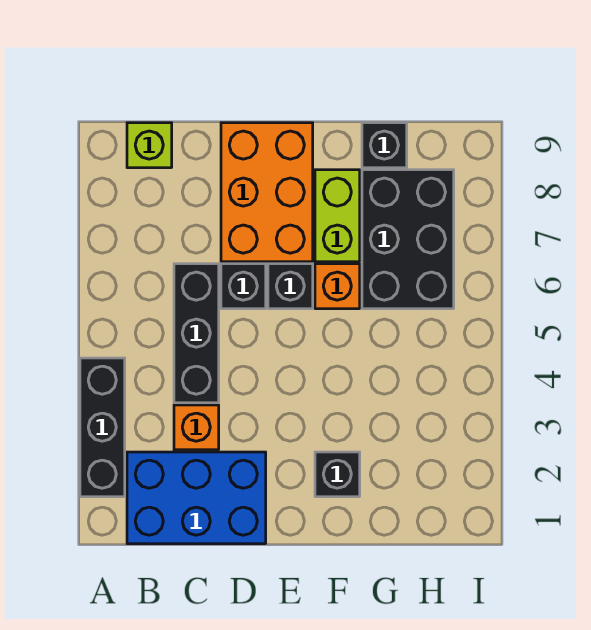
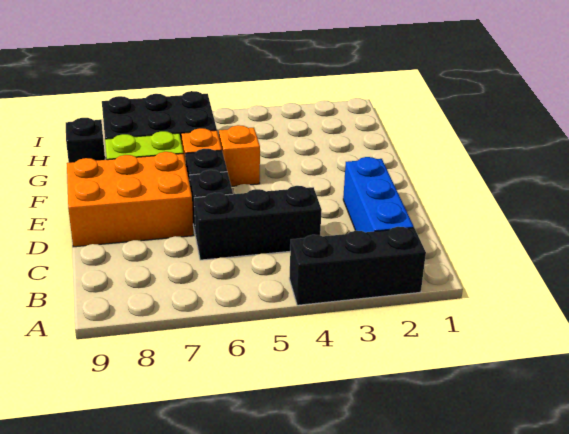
blue 2x3 brick [127,452,266,544] -> blue 1x3 brick [343,157,414,232]
lime 1x1 brick [127,123,172,168] -> none
orange 1x1 brick [174,405,219,450] -> orange 1x1 brick moved to [219,125,260,186]
black 1x1 brick [315,452,360,497] -> none

